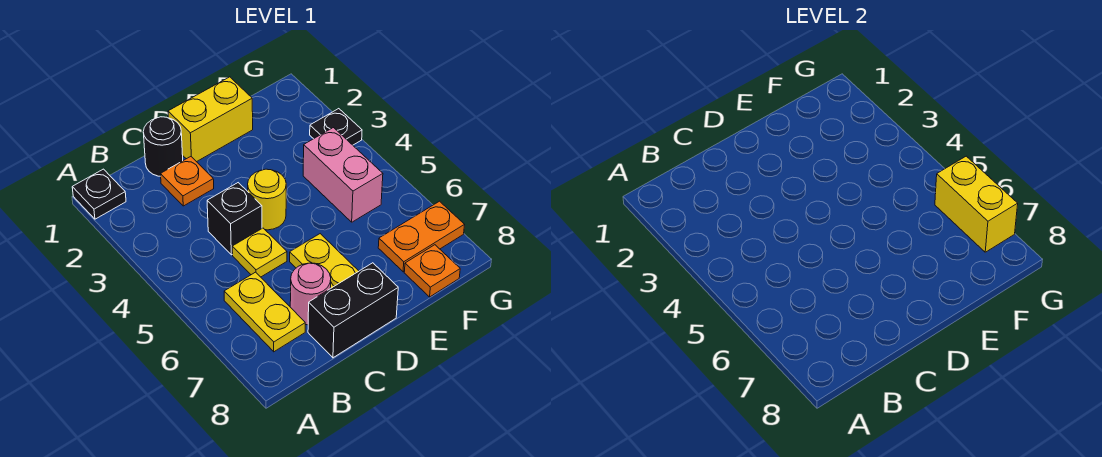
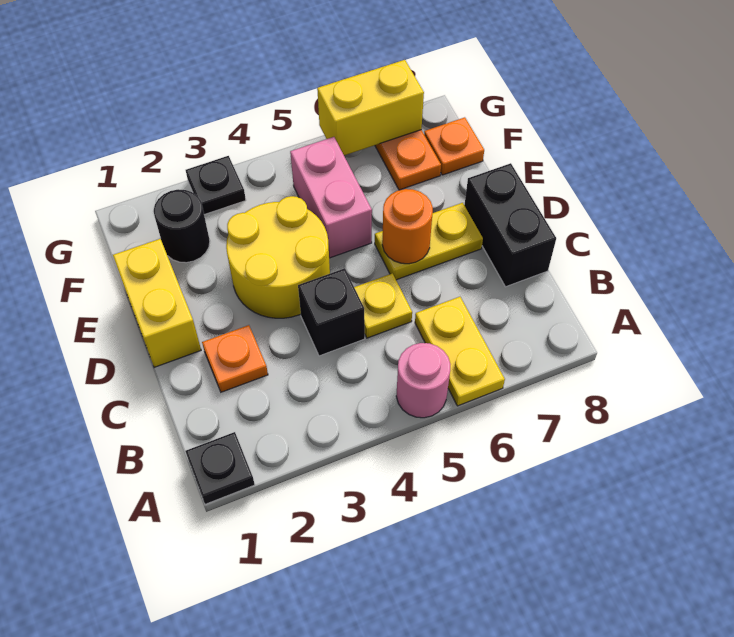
yellow 1x2 plate [224,272,305,352] -> yellow 1x2 plate turned to [415,297,505,406]
black 1x1 round brick [143,117,183,176] -> black 1x1 round brick moved to [154,189,210,263]
pink 1x1 round brick [290,263,331,325] -> pink 1x1 round brick moved to [396,343,450,418]
yellow 1x1 round brick [248,169,286,230] -> yellow 2x2 round brick [226,196,330,318]
none -> orange 1x1 round brick [382,189,433,264]
pink 1x2 brick [303,128,383,222] -> pink 1x2 brick turned to [290,137,372,258]

